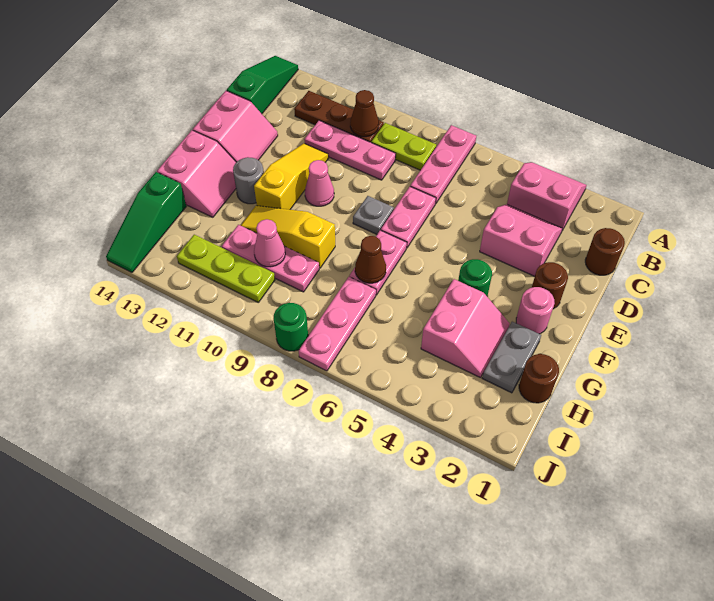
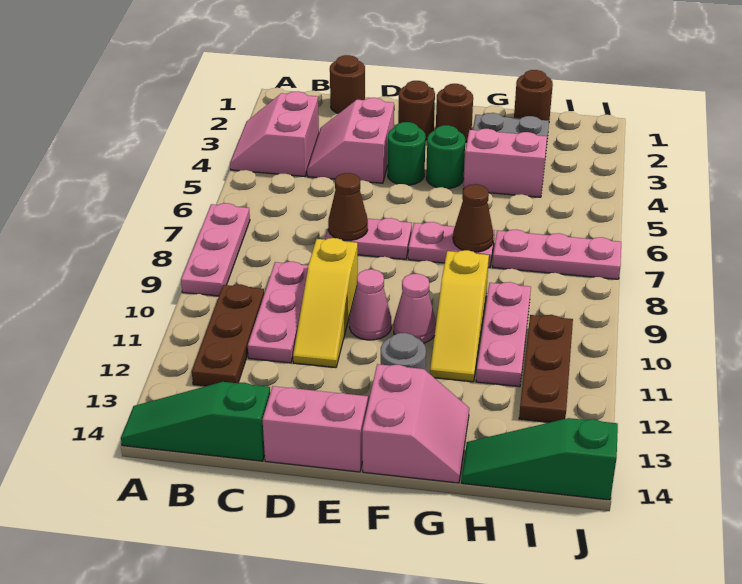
pink 1x3 plate [410,125,476,204] -> pink 1x3 plate turned to [181,203,250,296]
lime 1x2 plate [371,123,436,170] -> none
brown 1x1 cone [350,90,379,137] -> brown 1x1 cone moved to [328,173,368,240]
yellow 1x3 slope [254,143,329,210] -> yellow 1x3 slope turned to [293,238,358,368]
grey 1x1 plate [353,196,394,234] -> none
pink 1x1 round brick [516,287,555,334] -> brown 1x1 round brick [436,84,473,143]
pink 2x2 slope [157,130,236,217] -> pink 2x2 slope turned to [362,364,469,483]
pink 1x1 cone [254,219,285,267] -> pink 1x1 cone moved to [394,274,436,343]
green 1x3 slope [106,172,186,272] -> green 1x3 slope turned to [462,418,618,500]
lime 1x3 plate [177,235,275,302] -> brown 1x3 plate [519,315,573,422]
green 1x1 round brick [273,303,308,351] -> green 1x1 round brick moved to [388,122,426,185]

